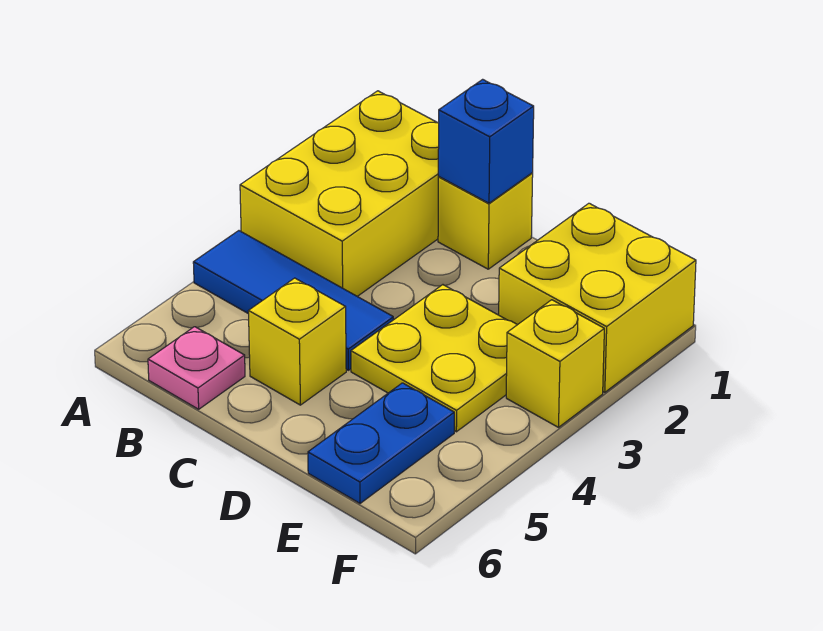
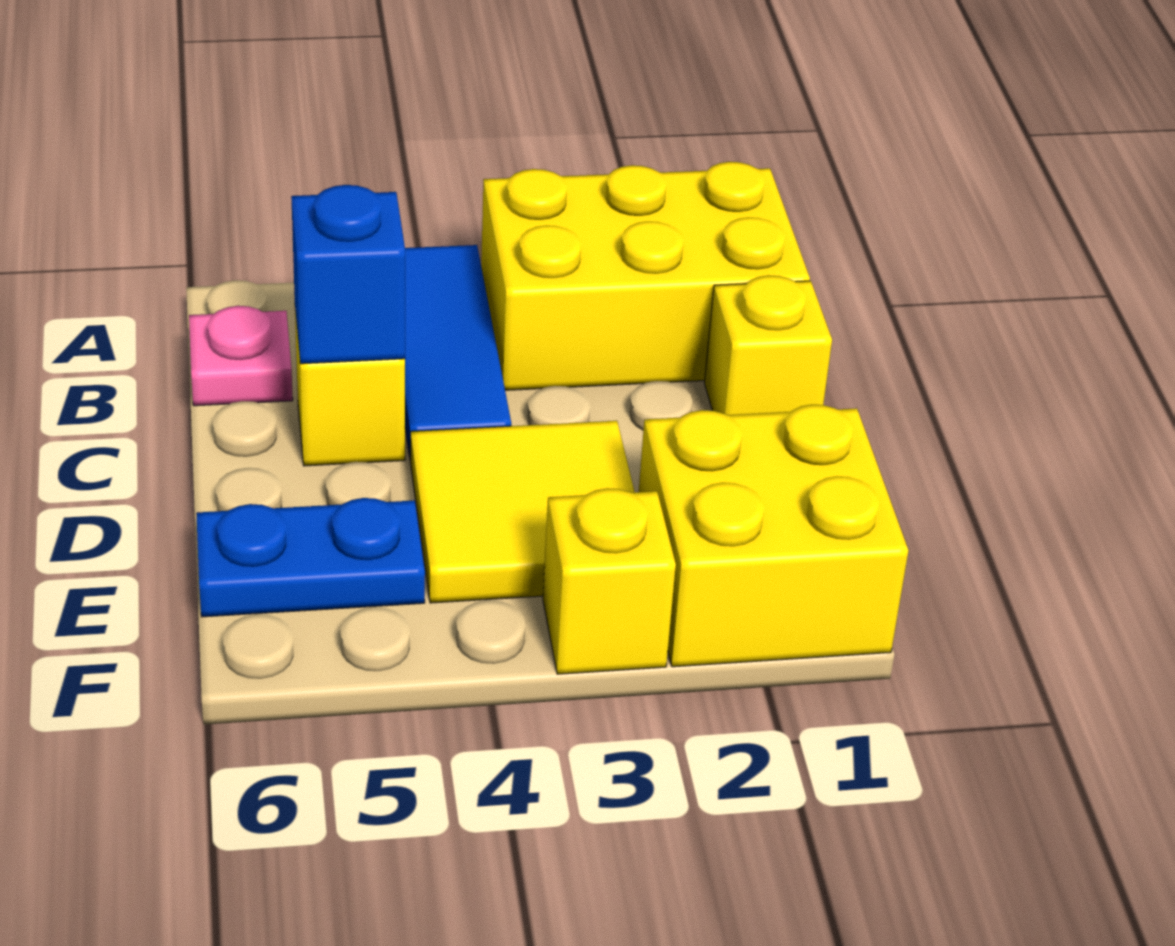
blue 1x1 brick [438,79,534,203] -> blue 1x1 brick moved to [291,185,405,364]
yellow 2x2 plate [351,285,517,432] -> yellow 2x2 tile [410,421,635,603]

